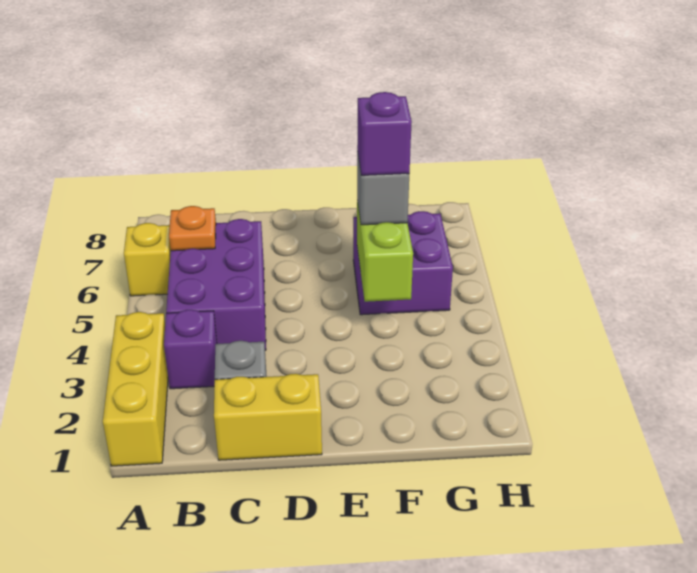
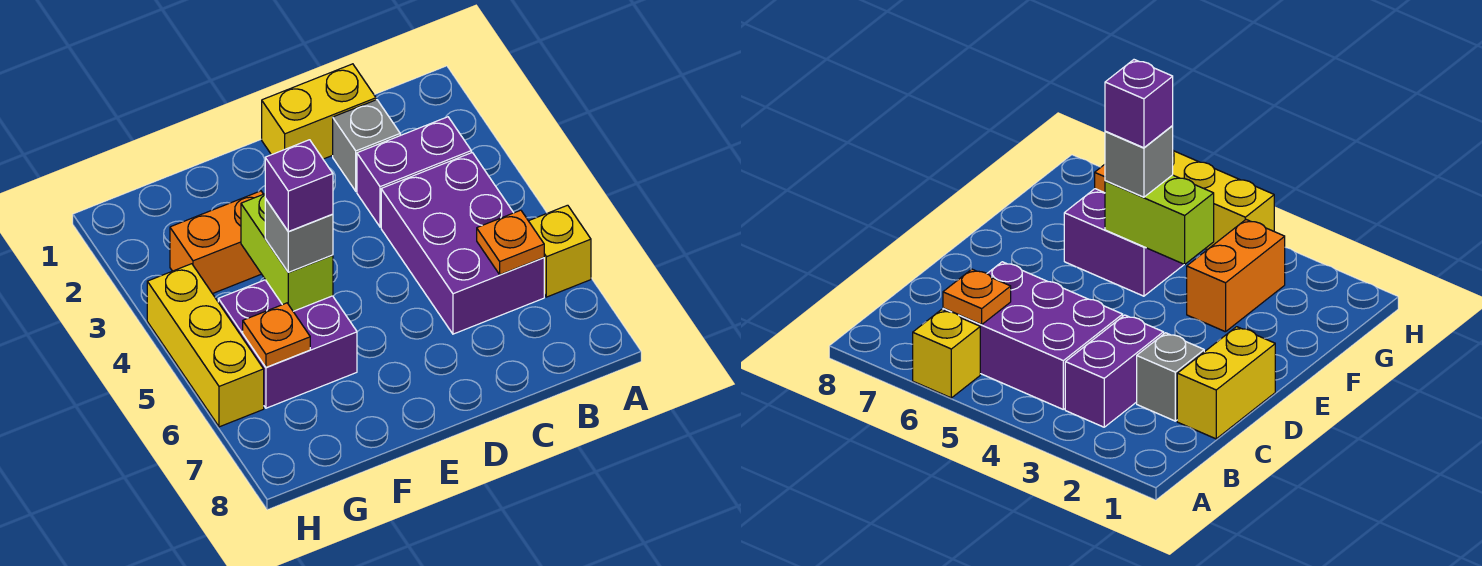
yellow 1x3 brick [103,312,168,466] -> yellow 1x3 brick moved to [147,264,264,427]
purple 1x1 brick [164,310,217,389] -> purple 1x2 brick [357,117,471,227]
none -> orange 1x2 brick [170,191,263,294]
none -> orange 1x1 plate [243,303,310,367]

